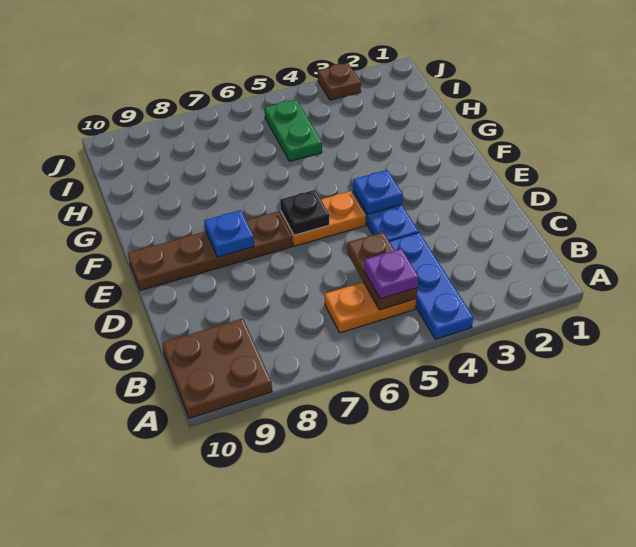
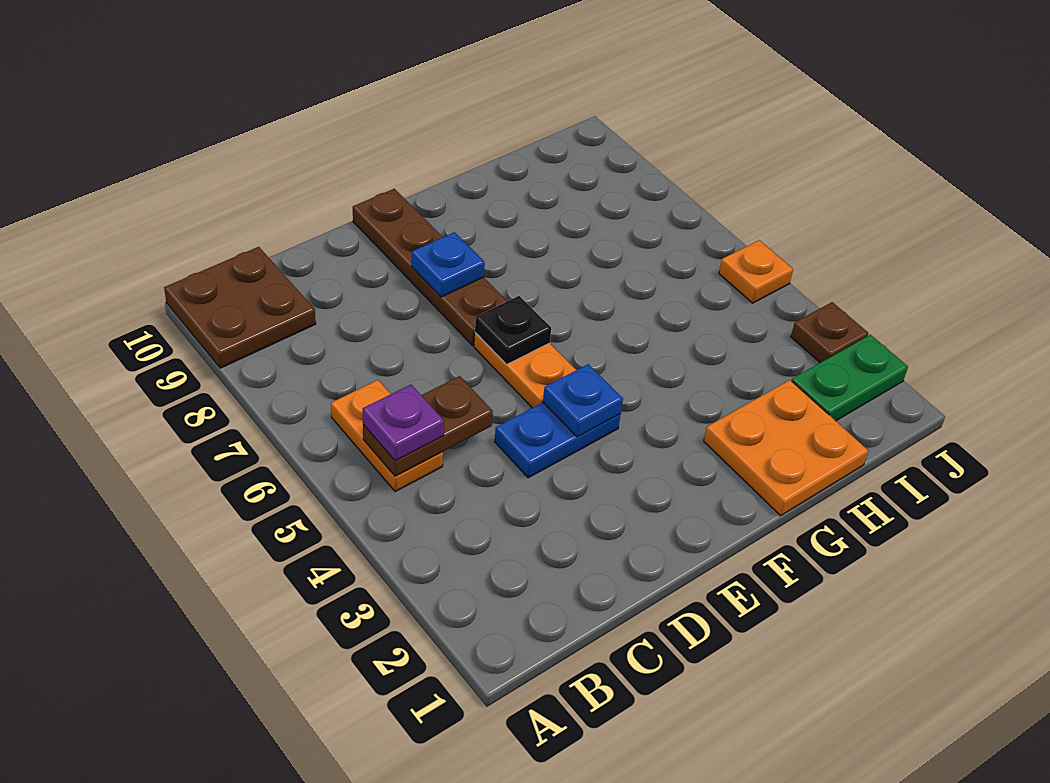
blue 1x3 plate [389,233,473,339] -> none
none -> orange 2x2 plate [704,380,869,516]
green 1x2 plate [265,99,322,161] -> green 1x2 plate moved to [792,335,908,421]
none -> orange 1x1 plate [719,240,793,303]

